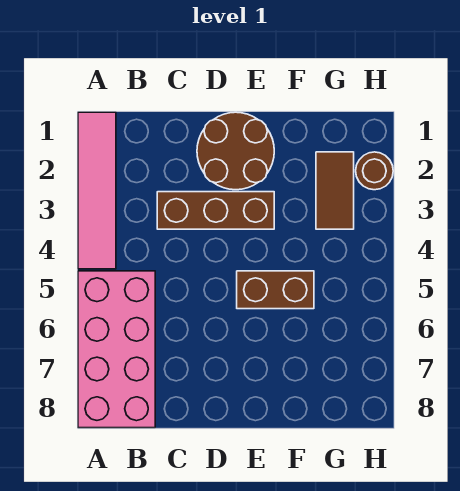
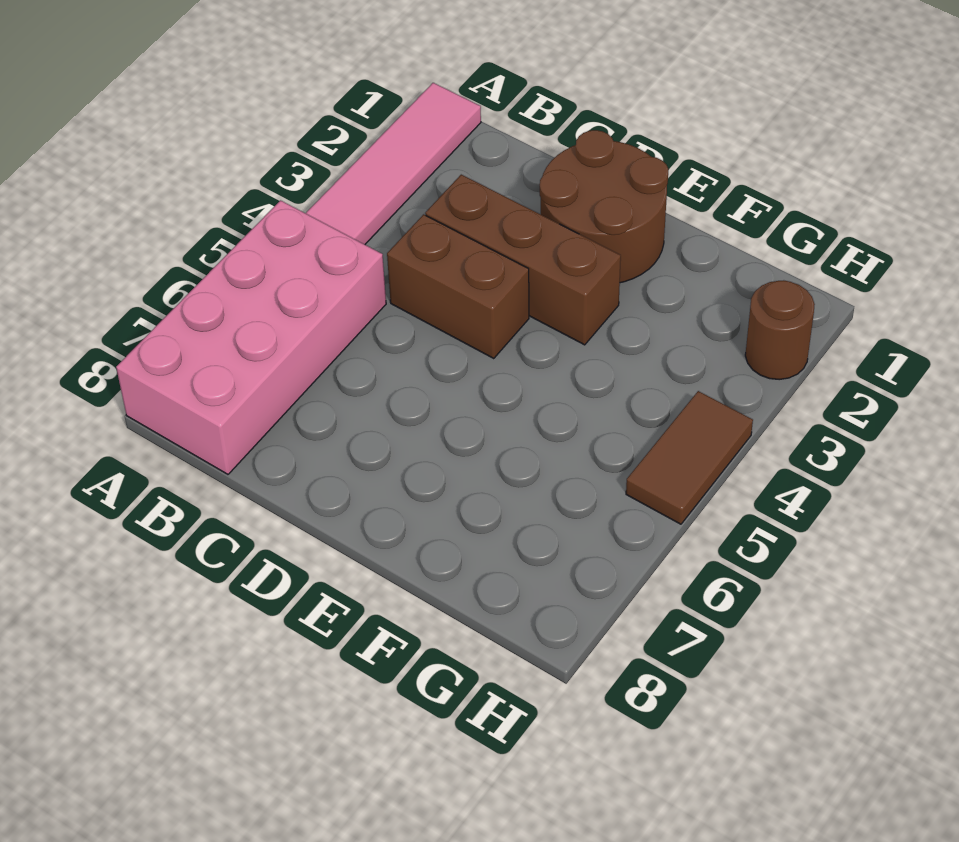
brown 1x2 brick [237,271,314,309] -> brown 1x2 brick moved to [387,214,529,358]
brown 1x2 tile [316,152,354,229] -> brown 1x2 tile moved to [626,391,753,524]

